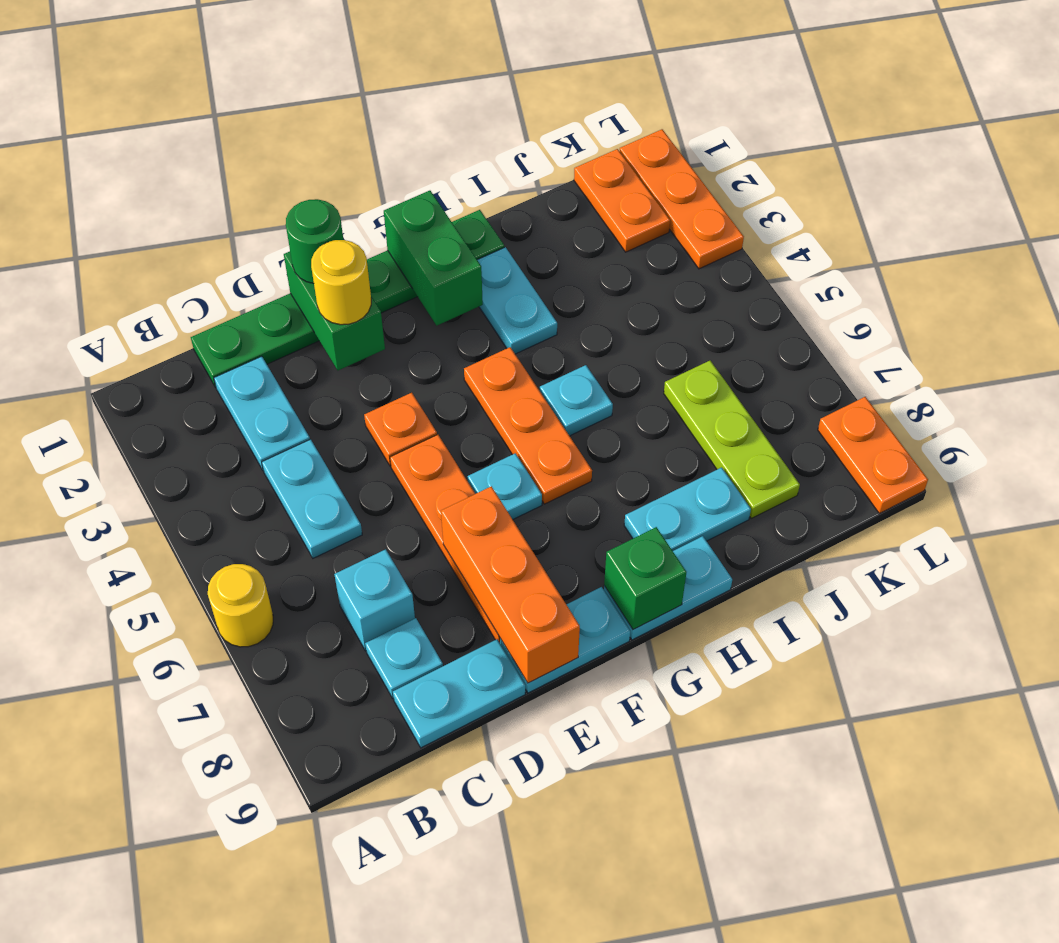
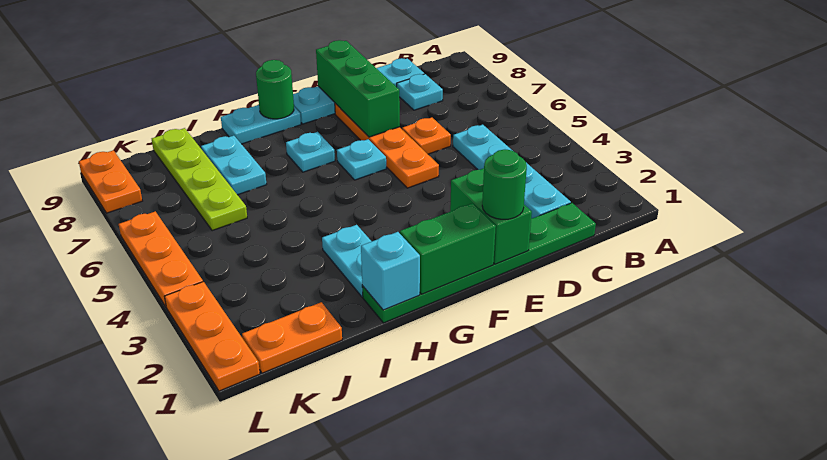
yellow 1x1 round brick [208,564,273,647] -> none
cyan 1x1 brick [334,549,415,651] -> cyan 1x1 brick moved to [361,232,420,310]
yellow 1x1 round brick [311,240,371,325] -> none
orange 1x1 plate [364,393,437,466] -> orange 1x1 plate moved to [402,118,451,154]
orange 1x3 brick [441,486,580,683] -> green 1x3 brick [316,40,400,137]
green 1x2 brick [384,191,483,325] -> green 1x2 brick turned to [400,203,496,294]
orange 1x3 plate [464,347,592,504] -> orange 1x3 plate moved to [119,211,203,306]
green 1x1 brick [604,527,686,630] -> green 1x1 round brick [256,60,294,119]
cyan 1x1 plate [540,365,613,436] -> cyan 1x1 plate moved to [286,132,335,172]
cyan 1x2 plate [624,467,751,551] -> cyan 1x2 plate turned to [201,136,267,195]
lime 1x3 plate [664,361,800,518] -> lime 1x4 plate [152,128,247,231]
orange 1x2 plate [574,149,670,252] -> orange 1x2 plate turned to [242,302,342,373]

